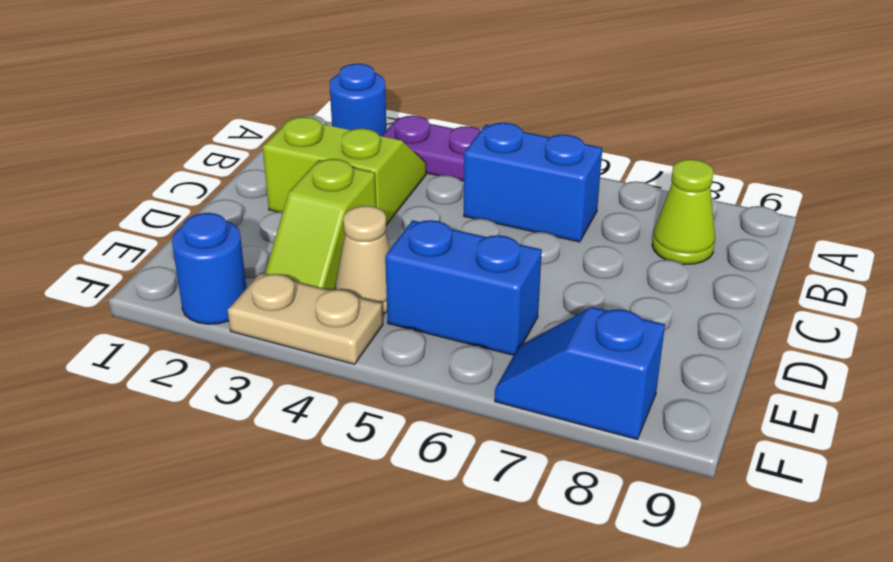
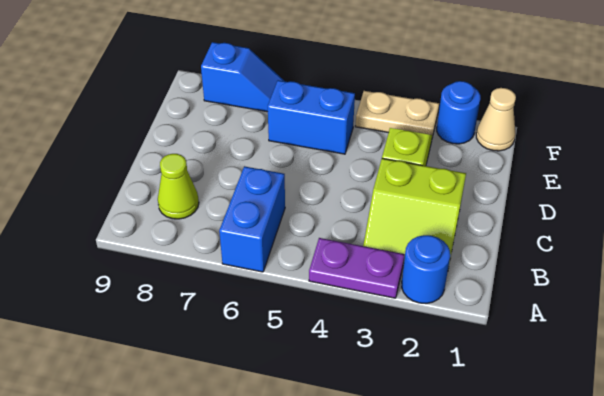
blue 1x2 brick [464,123,602,242] -> blue 1x2 brick turned to [219,166,285,272]
tan 1x1 cone [335,206,390,314] -> tan 1x1 cone moved to [476,88,516,151]

